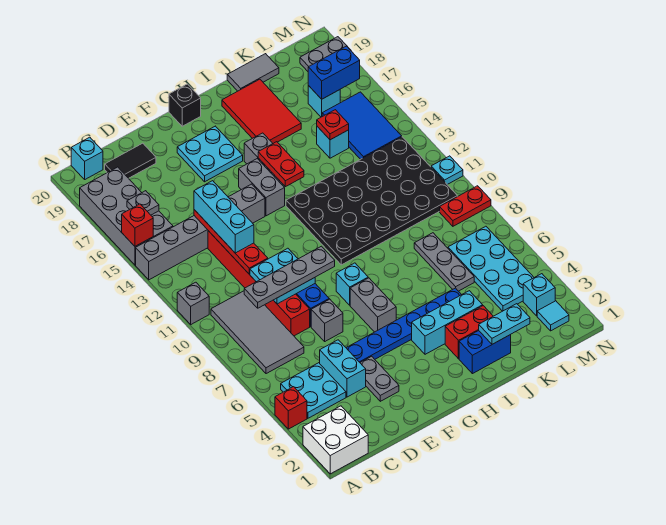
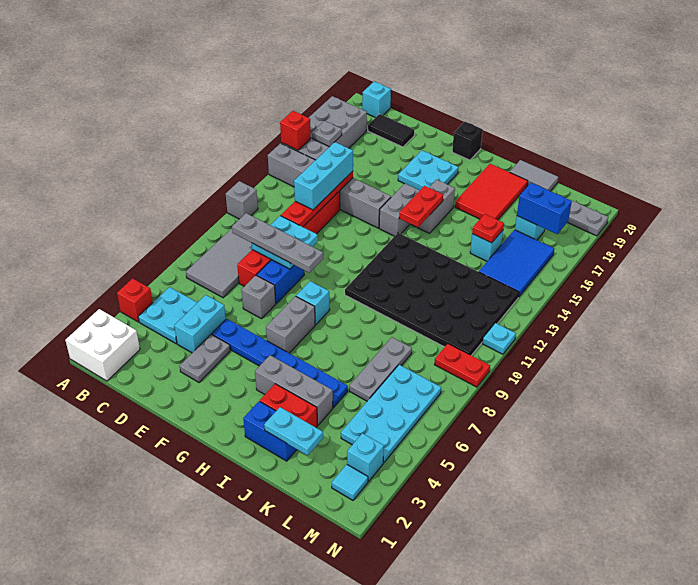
cyan 1x3 brick [412,291,483,354] -> grey 1x3 brick [255,355,333,425]

